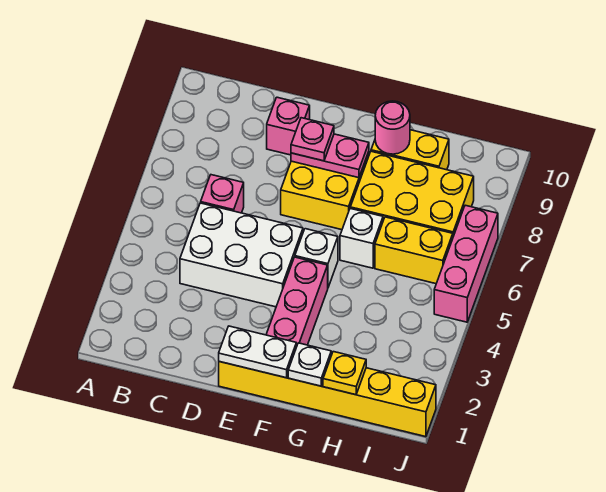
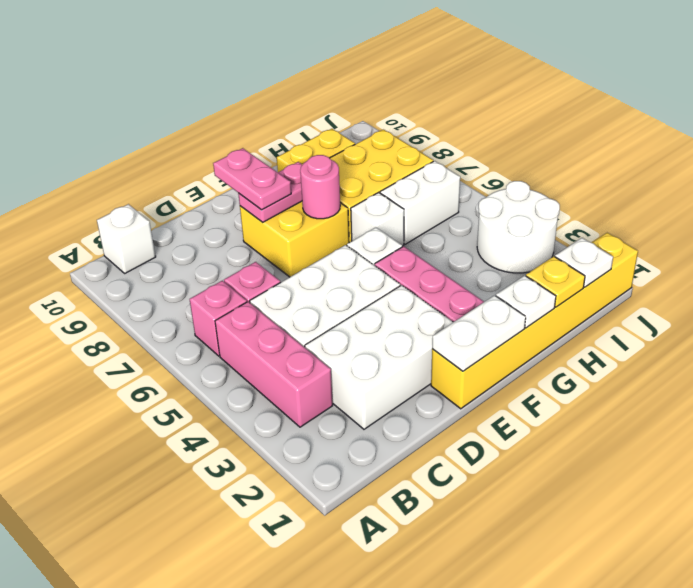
none -> white 1x1 brick [97,204,156,273]
none -> white 2x3 brick [305,285,453,429]
pink 1x1 brick [267,97,310,155] -> pink 1x1 brick moved to [190,281,247,356]
pink 1x1 plate [291,118,334,161] -> pink 1x2 plate [213,148,291,210]
pink 1x1 round brick [375,101,410,154] -> pink 1x1 round brick moved to [300,155,340,219]
yellow 1x2 brick [375,217,453,284] -> white 1x2 brick [380,161,460,244]
none -> white 1x1 plate [555,238,613,287]
none -> white 2x2 round brick [477,181,560,273]
pink 1x3 brick [434,205,498,322] -> pink 1x3 brick moved to [215,302,333,427]

